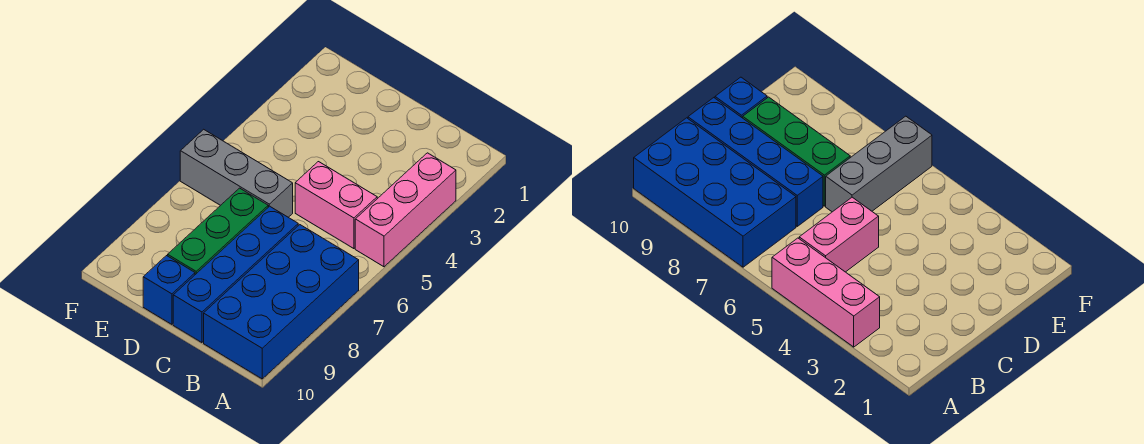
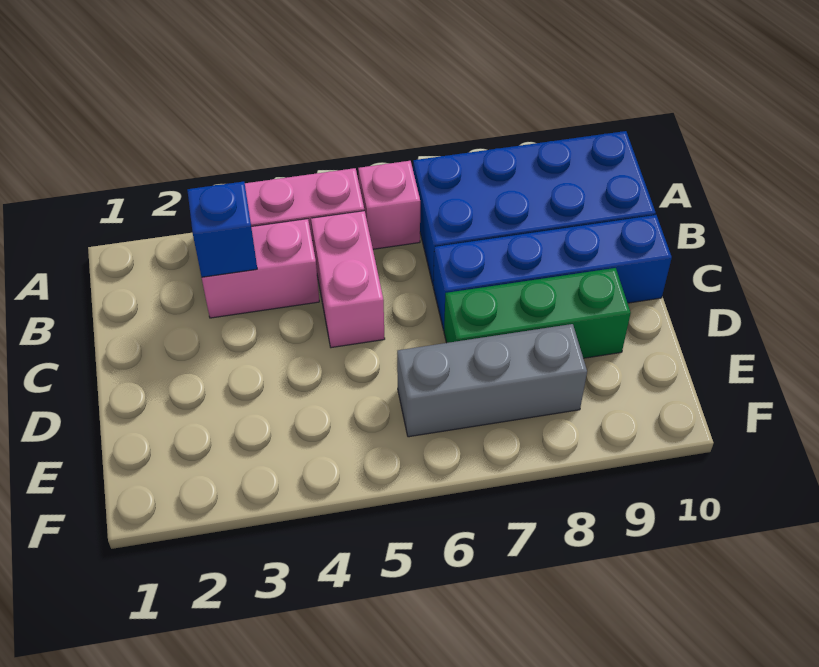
none -> pink 1x1 brick [358,161,420,249]
none -> pink 1x2 brick [202,219,319,318]
grey 1x3 brick [180,129,293,217] -> grey 1x3 brick turned to [397,324,587,437]
blue 1x1 brick [143,256,195,324] -> blue 1x1 brick moved to [187,182,257,277]

